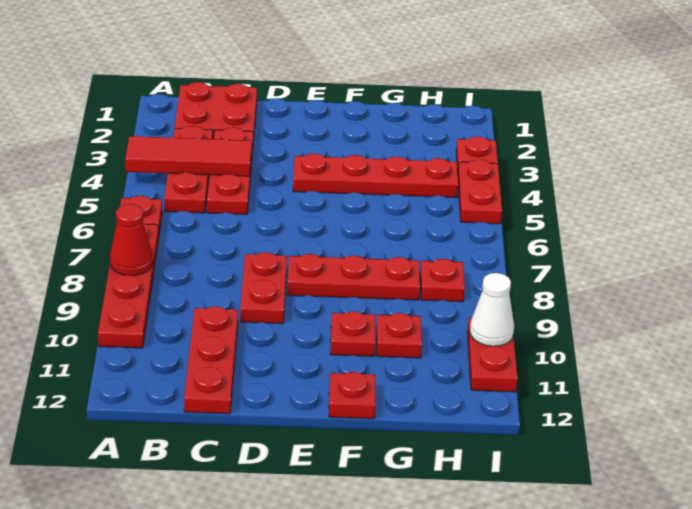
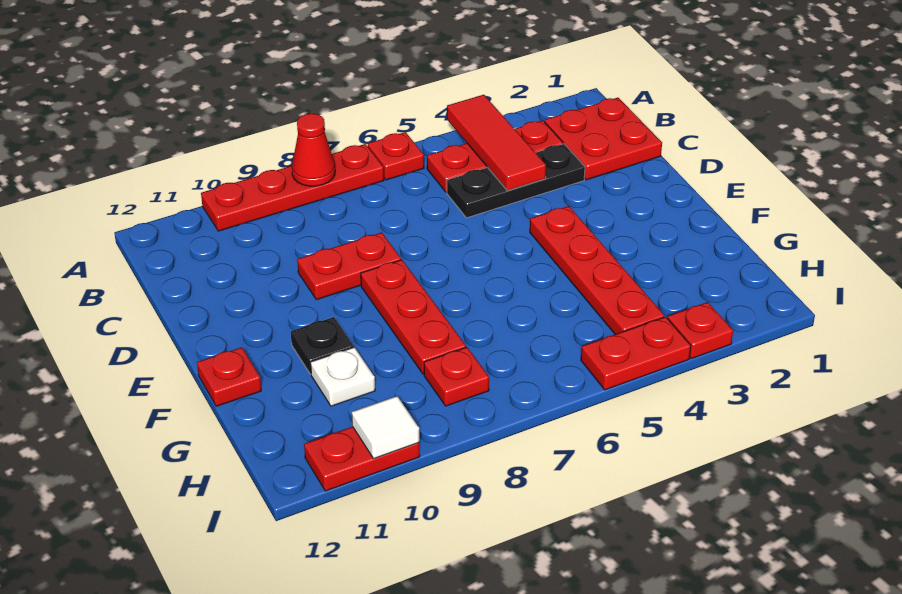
red 1x3 plate [207,127,253,215] -> black 1x3 plate [447,144,585,218]
red 1x3 plate [184,306,238,414] -> none
red 1x1 plate [330,311,375,356] -> black 1x1 plate [291,317,354,374]
red 1x1 plate [377,313,422,358] -> white 1x1 plate [311,347,375,406]
white 1x1 cone [470,273,514,346] -> white 1x1 tile [352,396,419,458]

